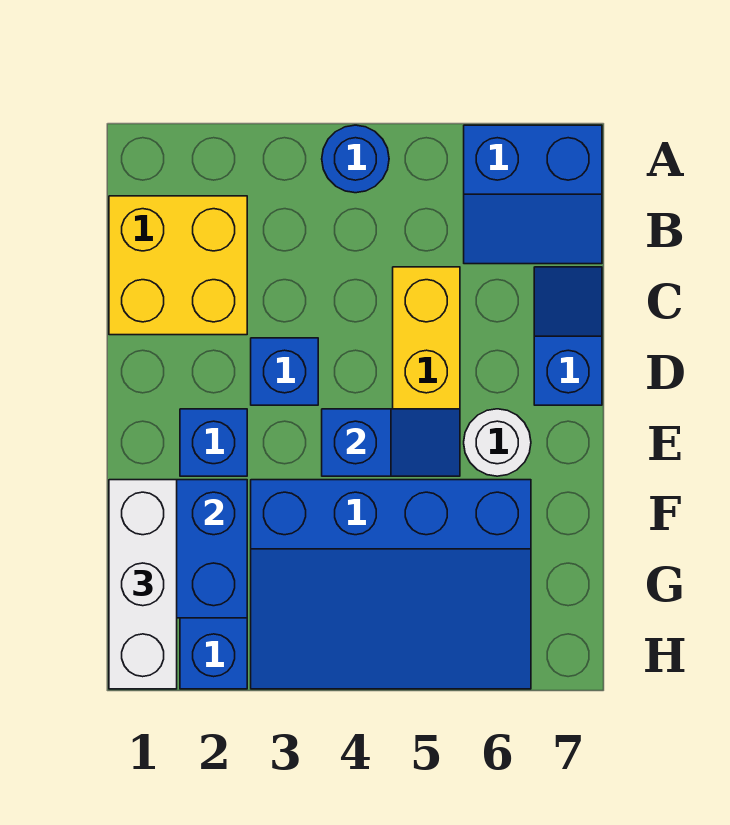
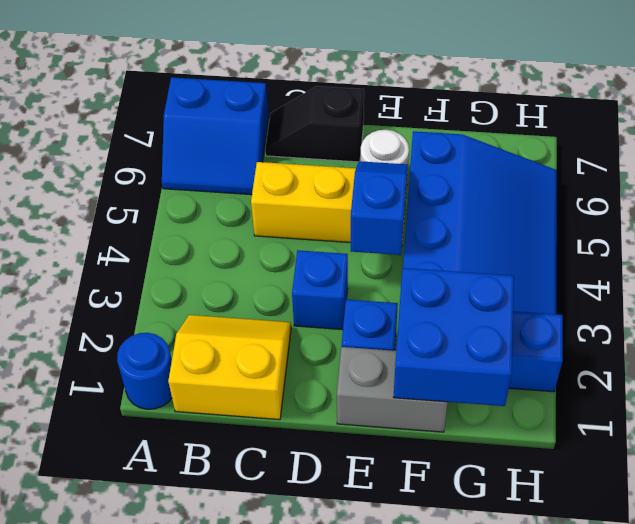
blue 1x1 round brick [322,125,389,193] -> blue 1x1 round brick moved to [117,333,172,409]
blue 2x2 slope [464,125,602,264] -> blue 2x2 slope turned to [162,77,269,195]
yellow 2x2 brick [109,196,247,335] -> yellow 2x2 slope [168,315,291,420]
blue 1x2 slope [534,267,602,405] -> black 1x2 slope [265,86,364,162]
none -> grey 1x2 brick [337,347,448,432]
white 1x3 brick [109,480,177,689] -> none

